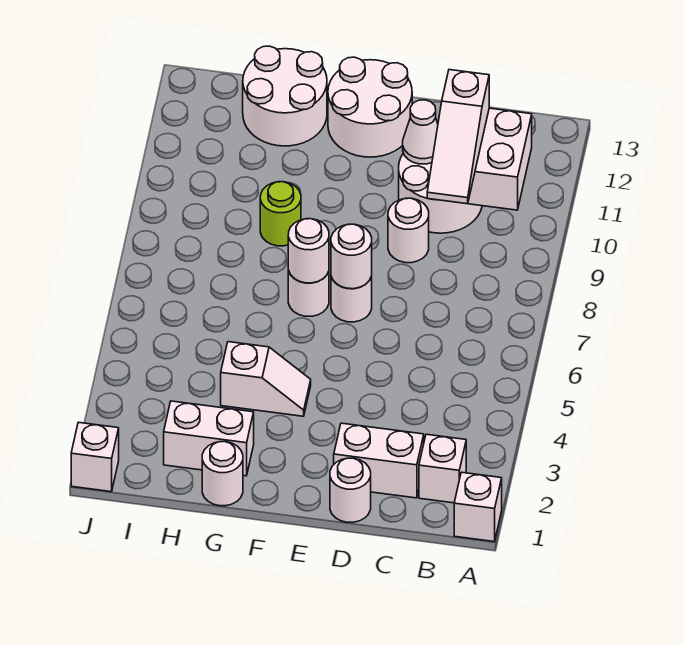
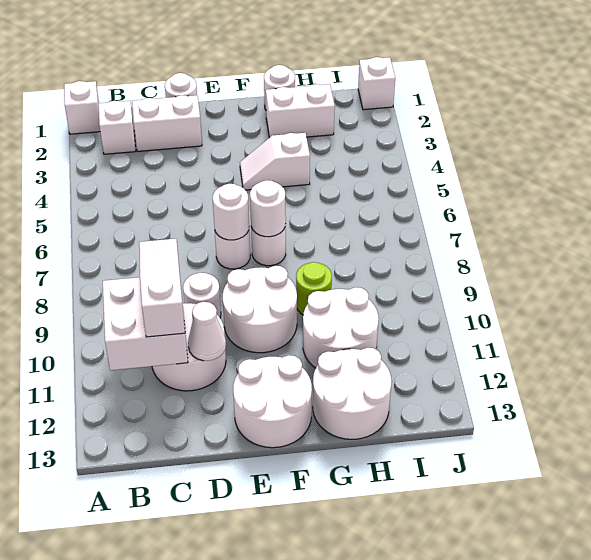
none -> white 2x2 round brick [223,266,297,353]
none -> white 2x2 round brick [303,287,379,368]

